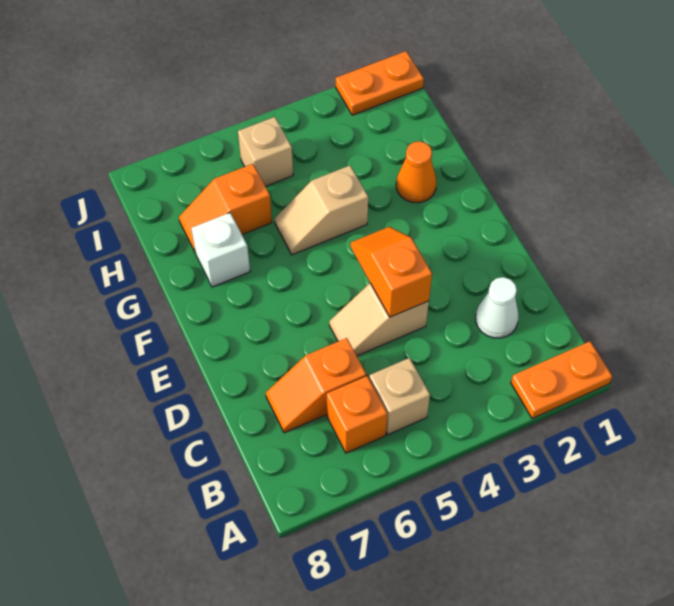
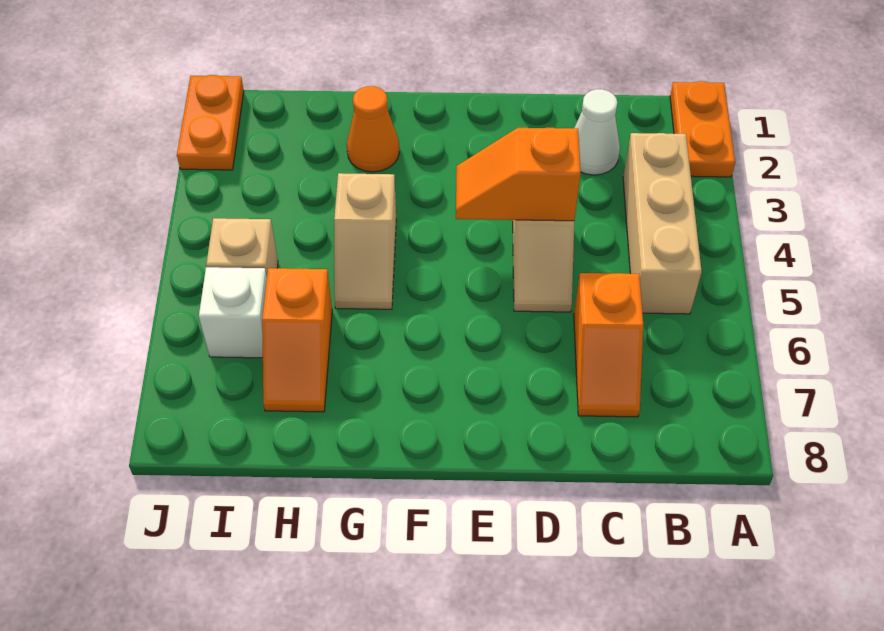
tan 1x1 brick [369,358,430,435] -> tan 1x3 brick [623,133,702,314]
orange 1x1 brick [327,376,387,453] -> none
white 1x1 brick [191,213,250,287] -> white 1x1 brick moved to [199,267,267,358]

